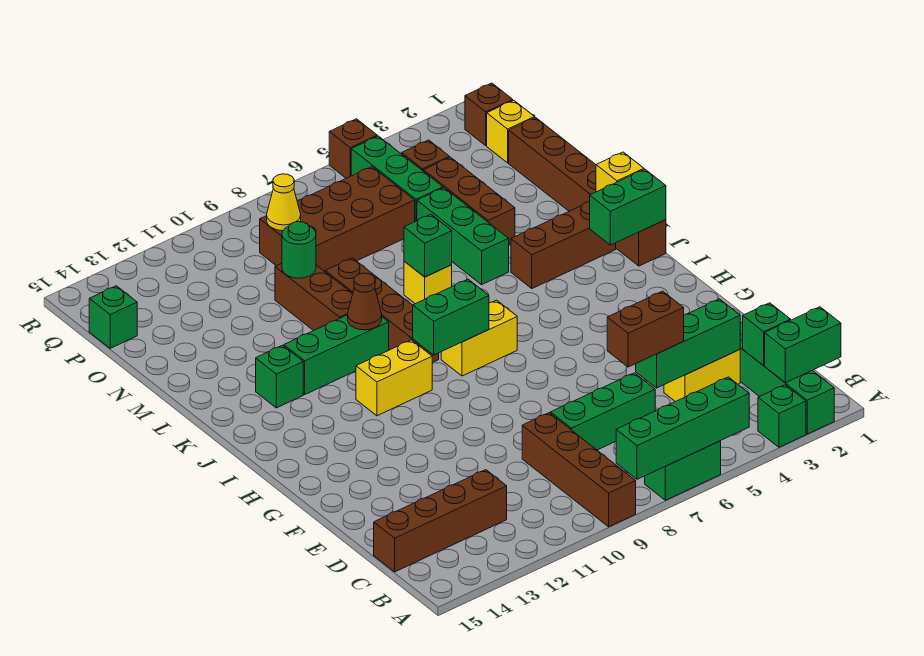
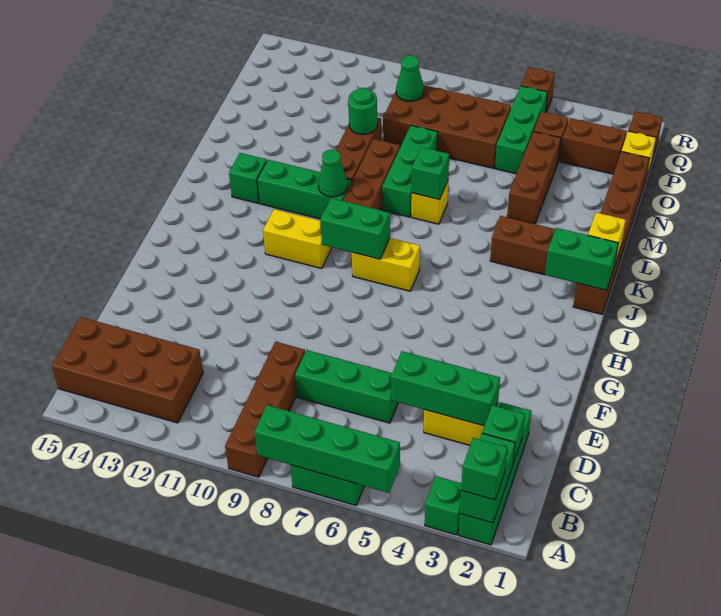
green 1x2 brick [765,307,841,383] -> green 1x2 brick turned to [460,433,515,523]
brown 1x4 brick [374,470,507,572] -> brown 2x4 brick [52,317,203,423]
brown 1x2 brick [607,291,684,367] -> brown 1x2 brick moved to [560,118,627,174]
brown 1x1 cone [348,273,382,330] -> green 1x1 cone [318,150,348,197]
green 1x3 brick [417,188,509,285] -> green 1x3 brick moved to [382,125,438,217]
yellow 1x1 cone [267,174,301,231] -> green 1x1 cone [396,55,424,101]
green 1x1 brick [89,286,137,348] -> green 1x1 brick moved to [461,438,507,500]

